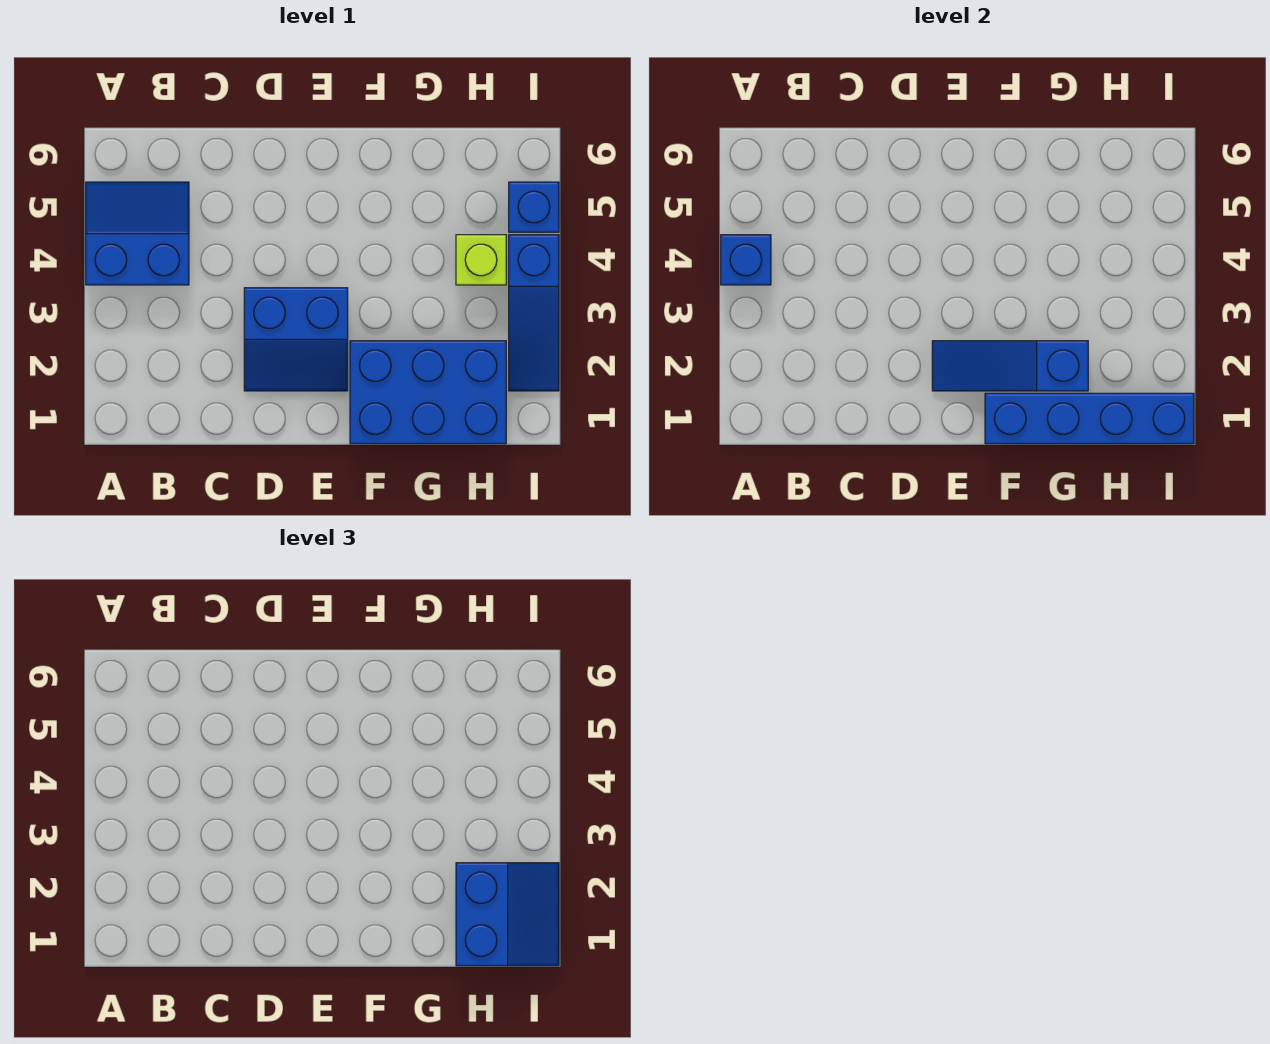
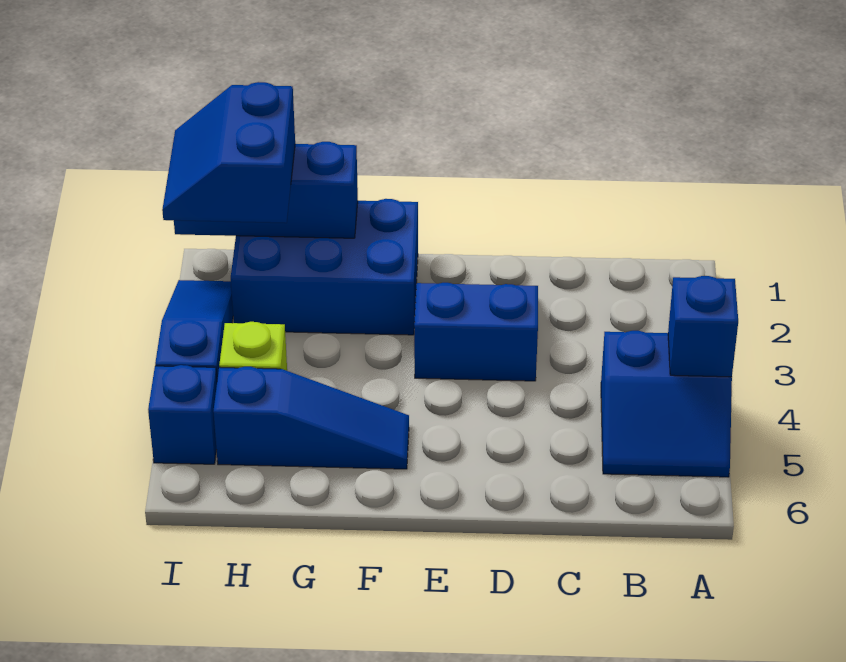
blue 1x3 slope [932,341,1088,391] -> blue 1x3 slope moved to [213,367,409,469]
blue 1x4 brick [985,393,1194,444] -> blue 1x3 brick [174,142,358,238]

